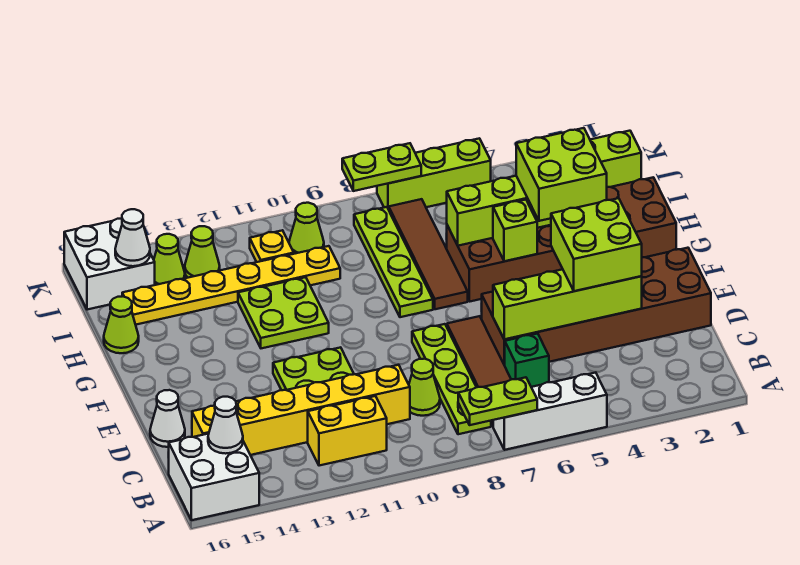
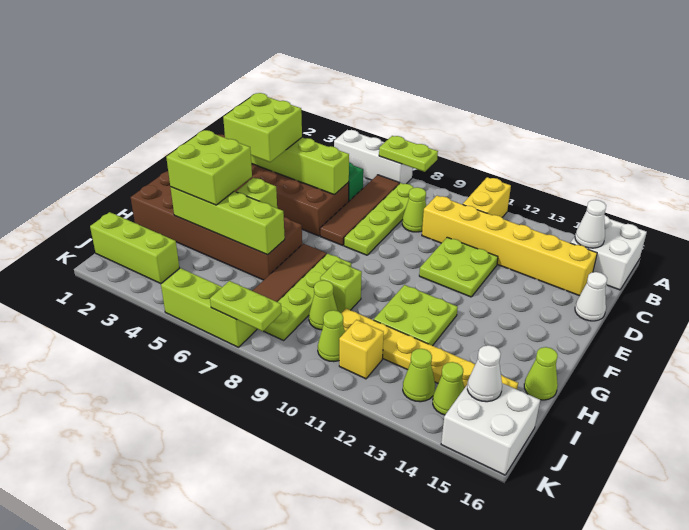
yellow 1x2 brick [308,396,387,466] -> yellow 1x2 brick turned to [463,177,511,217]
none -> lime 1x1 brick [320,261,362,313]
none -> lime 1x1 cone [309,280,338,330]
yellow 1x1 plate [250,230,294,262] -> yellow 1x1 brick [339,320,384,379]

